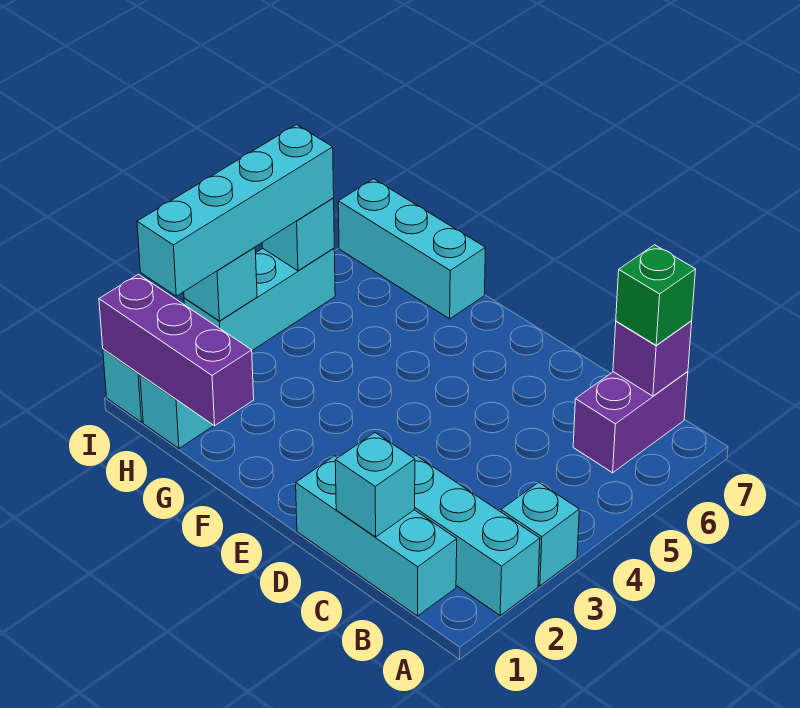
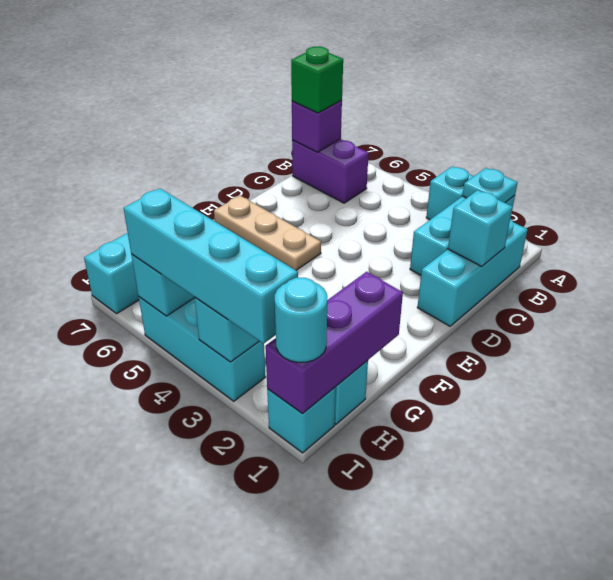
none -> cyan 1x1 plate [462,168,518,203]
none -> tan 1x3 plate [214,196,321,270]
none -> cyan 1x1 round brick [275,278,327,362]

